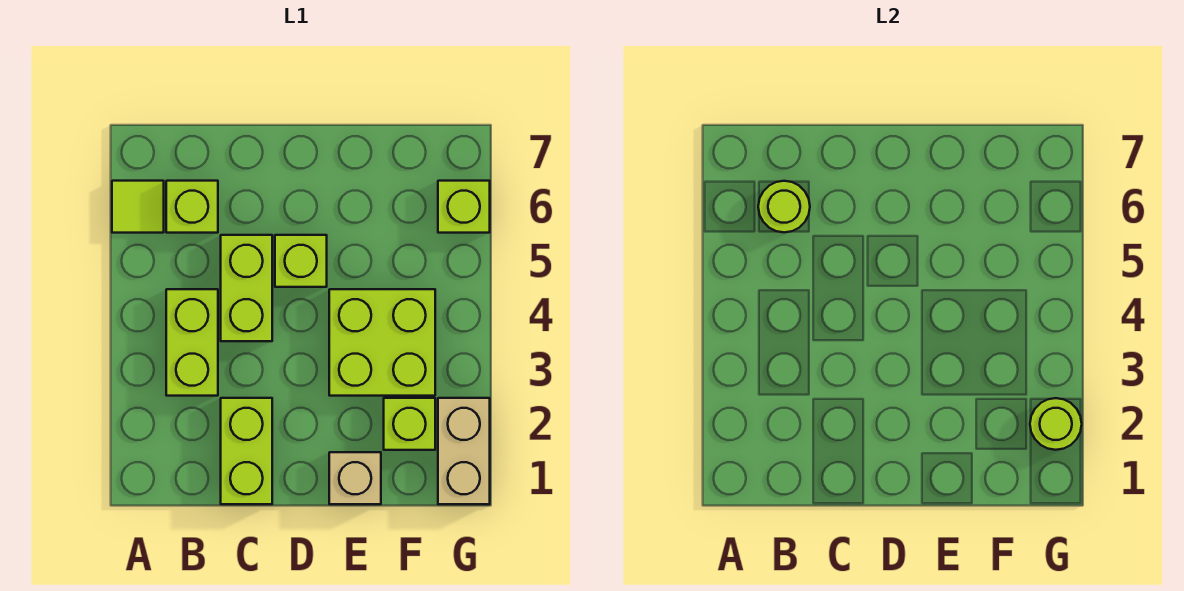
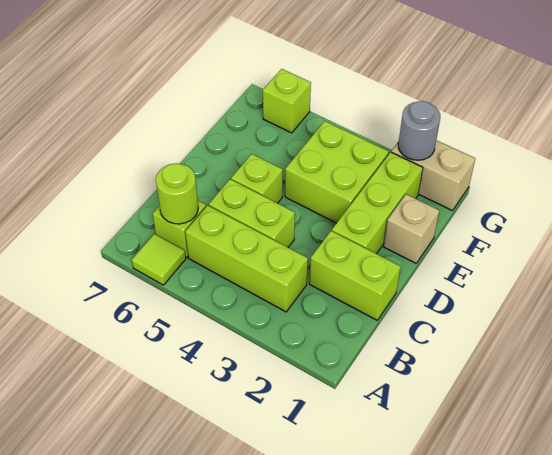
lime 1x2 brick [166,289,218,396] -> lime 1x3 brick [185,205,308,312]
lime 1x1 brick [384,398,435,450] -> lime 1x3 brick [332,152,423,254]
lime 1x1 round brick [1030,398,1082,450] -> grey 1x1 round brick [398,101,440,160]

